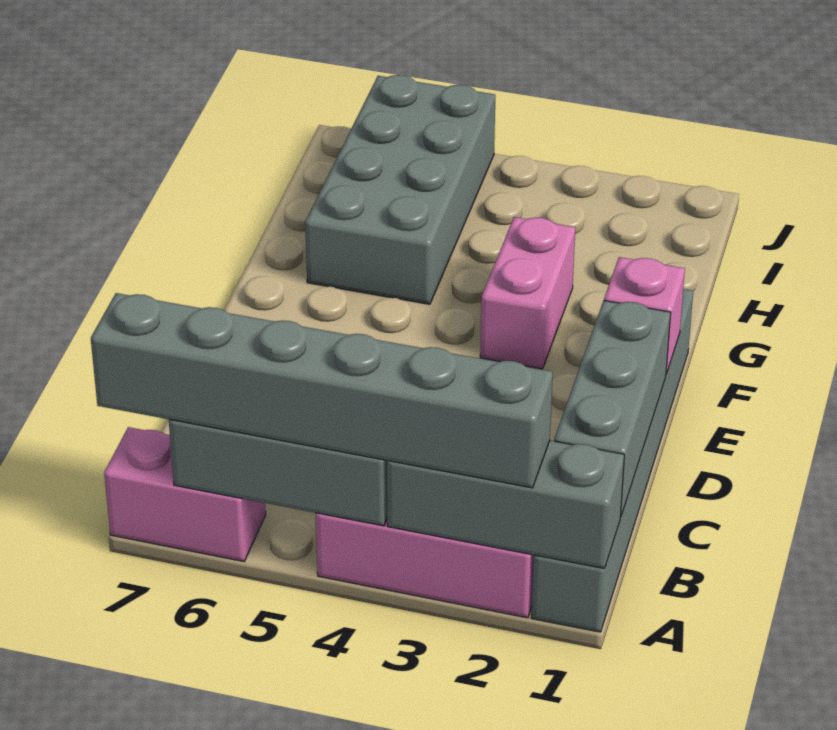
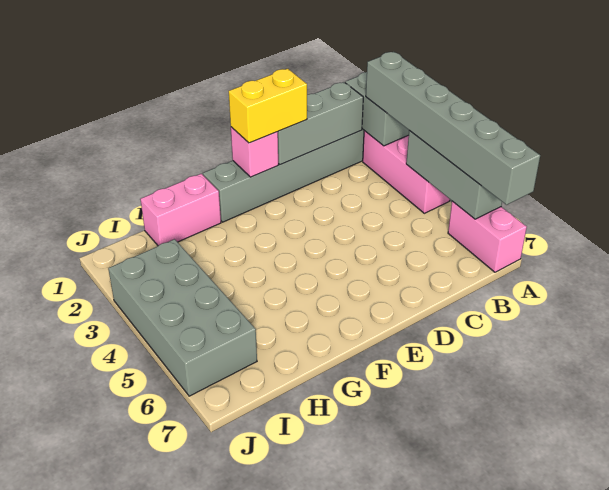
grey 1x3 brick [387,441,624,569] -> grey 1x2 brick [345,72,409,146]
none -> yellow 1x2 brick [229,69,307,143]
pink 1x2 brick [480,217,575,369] -> pink 1x2 brick moved to [140,174,221,246]
grey 2x4 brick [305,75,495,304] -> grey 2x4 brick turned to [108,239,257,396]

